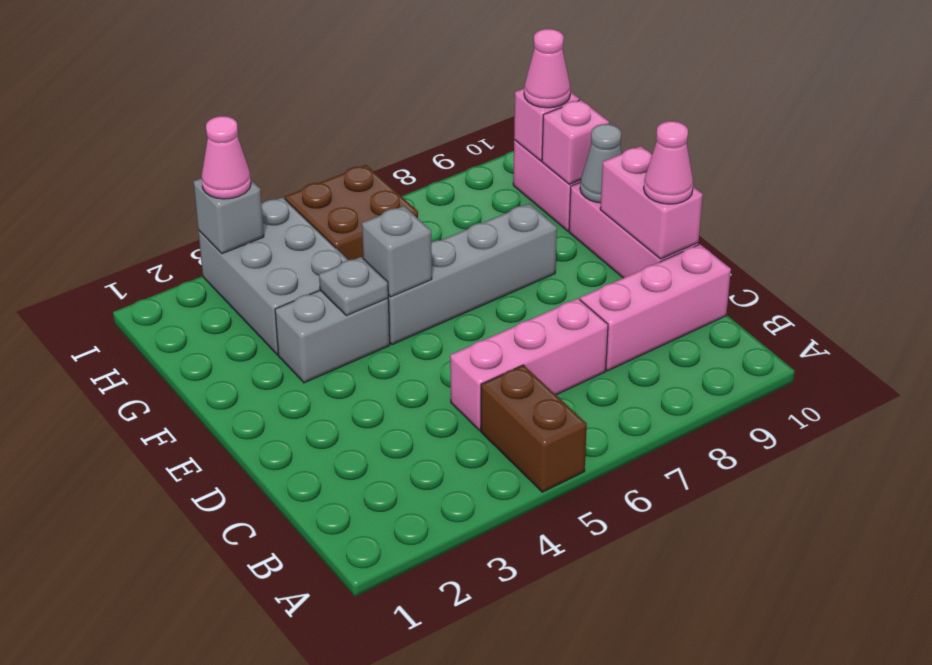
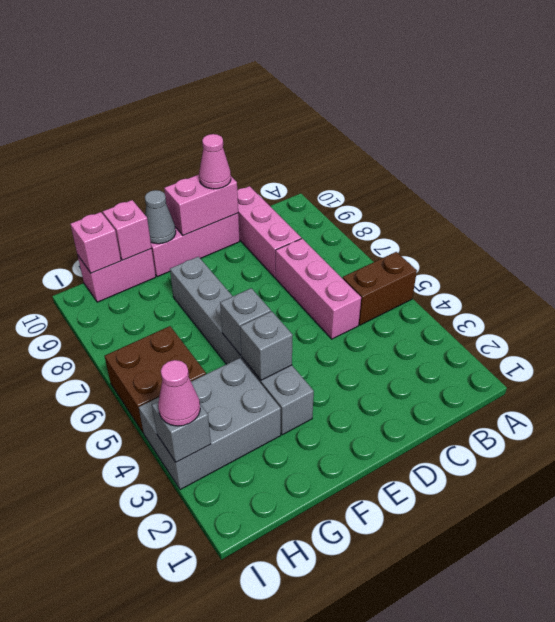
grey 1x1 plate [319,257,388,316] -> grey 1x1 brick [240,311,293,380]
pink 1x1 cone [524,29,571,108] -> none

